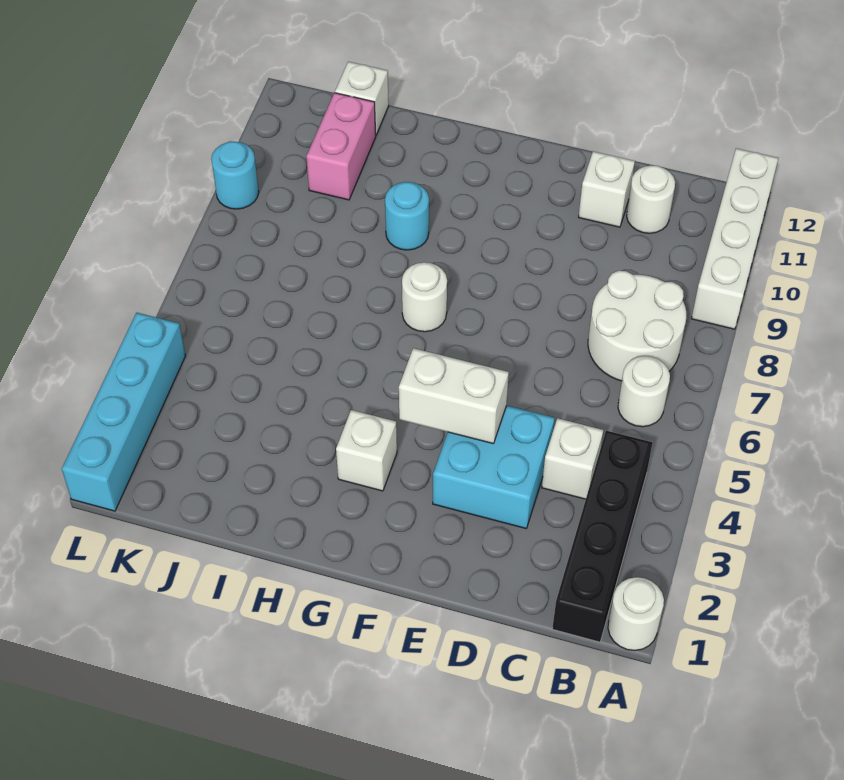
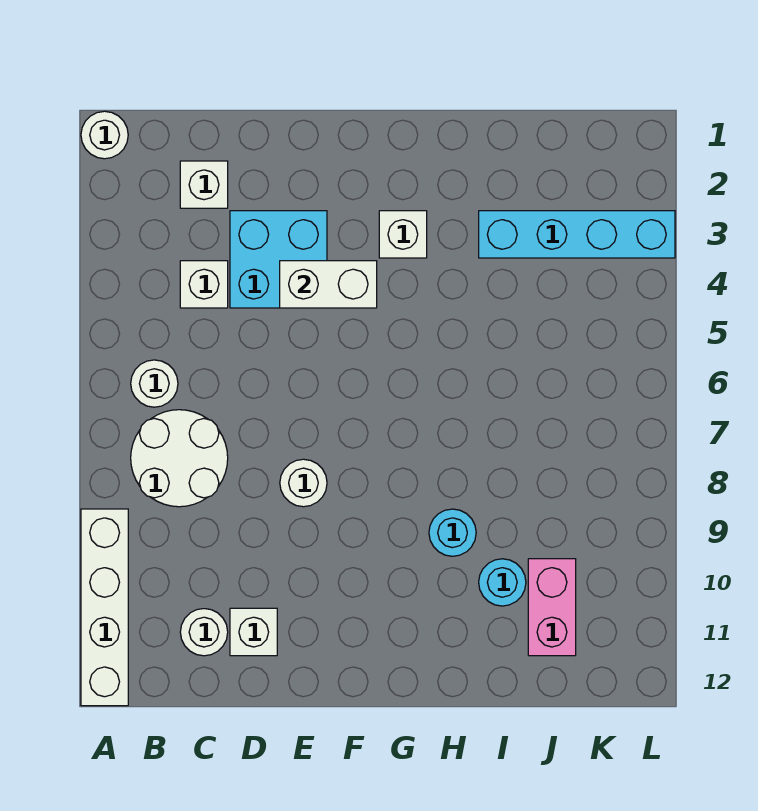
black 1x4 brick [552,431,653,642] -> none
white 1x1 round brick [402,262,447,332] -> white 1x1 round brick moved to [280,459,327,507]
white 1x1 brick [335,62,389,135] -> white 1x1 brick moved to [180,161,228,208]
cyan 1x4 brick [62,313,185,511] -> cyan 1x4 brick turned to [479,211,675,258]
cyan 1x1 round brick [211,141,259,209] -> cyan 1x1 round brick moved to [479,559,526,606]

